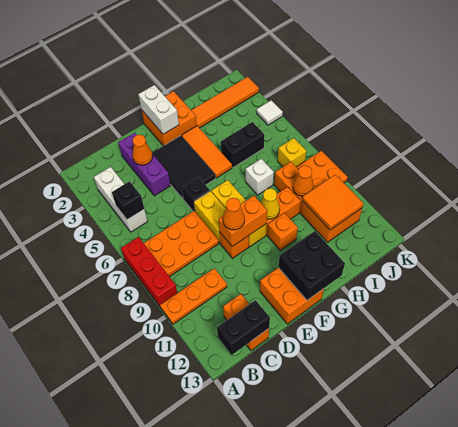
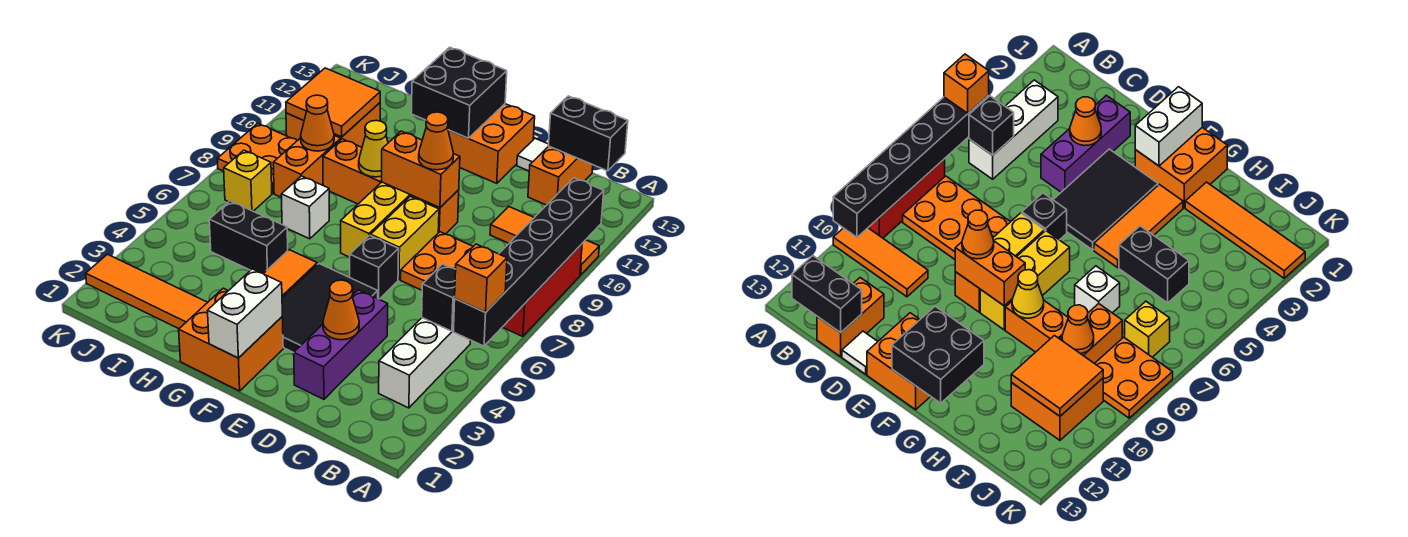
none -> black 1x6 brick [453,178,604,346]
orange 1x3 plate [160,268,227,324] -> orange 1x3 tile [490,207,599,275]
orange 1x1 brick [267,213,298,250] -> orange 1x1 brick moved to [455,244,507,312]
white 1x1 tile [257,100,283,125] -> white 1x1 tile moved to [517,139,549,171]

